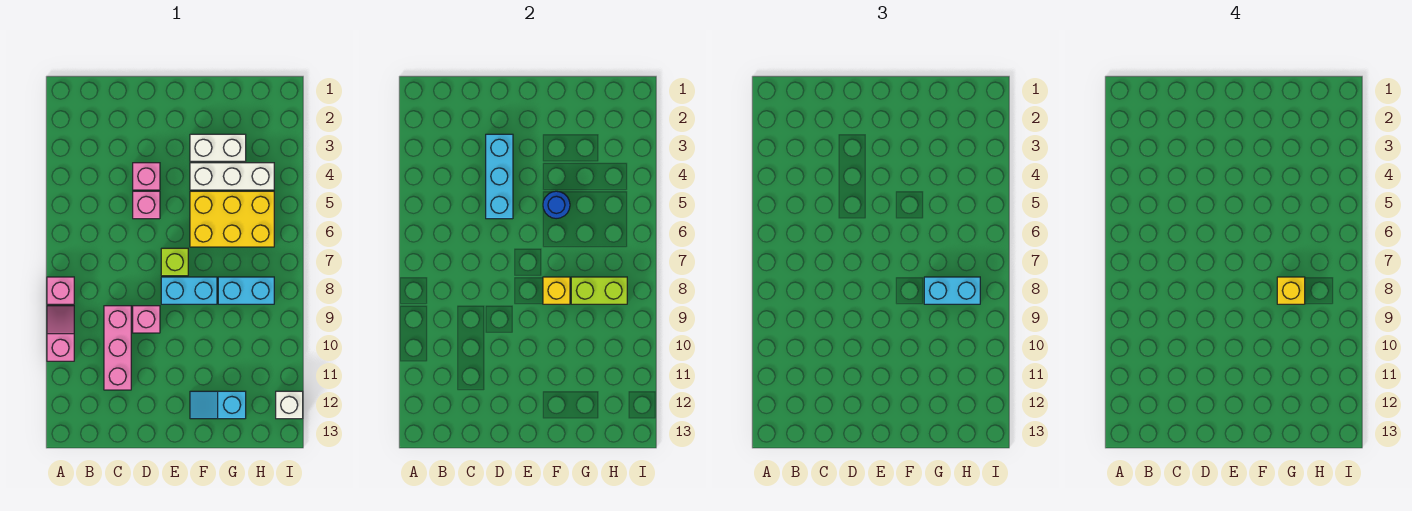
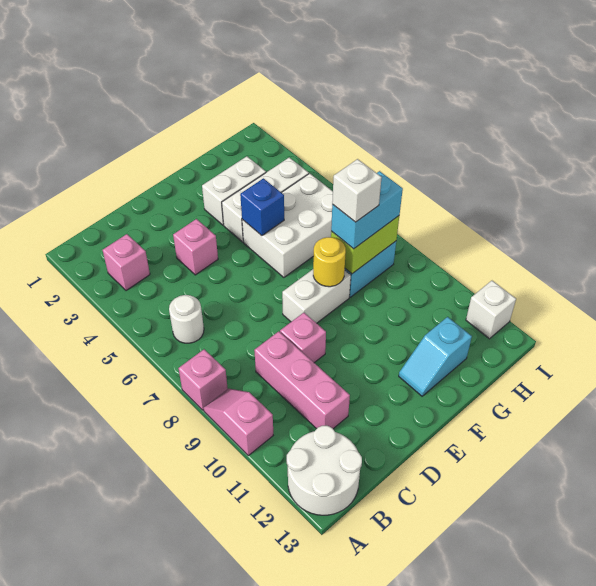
none -> white 2x2 round brick [287,426,362,515]
none -> white 1x1 round brick [169,295,204,343]
cyan 1x3 brick [486,134,513,219] -> none
pink 1x1 brick [133,191,160,219] -> pink 1x1 brick moved to [103,234,150,291]
lime 1x1 brick [161,248,188,276] -> none
cyan 1x2 brick [161,277,217,304] -> white 1x2 brick [282,270,351,323]
yellow 2x3 brick [190,191,274,247] -> white 2x3 brick [242,173,333,277]
blue 1x1 round brick [543,191,570,219] -> blue 1x1 brick [240,178,284,236]
yellow 1x1 brick [543,277,570,304] -> yellow 1x1 round brick [313,237,346,287]
yellow 1x1 brick [1277,277,1305,304] -> white 1x1 brick [332,159,382,222]

